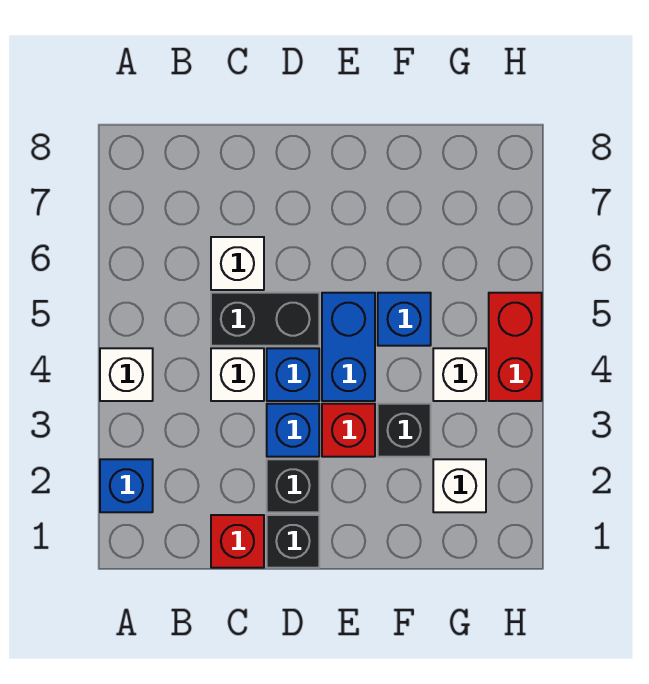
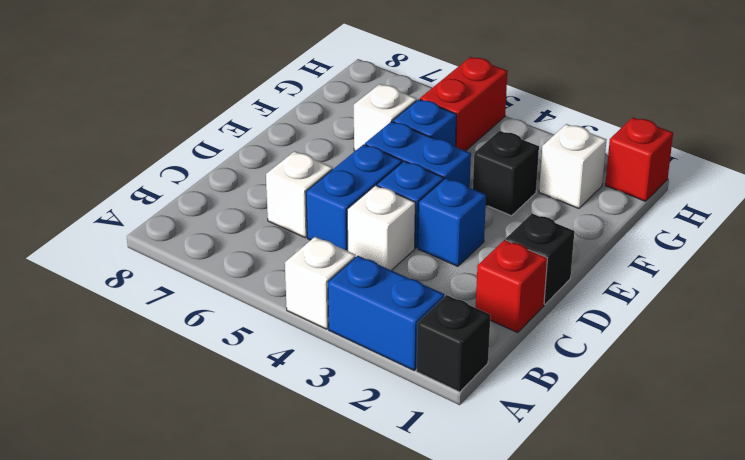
blue 1x1 brick [100,459,153,512] -> blue 1x2 brick [328,256,444,370]
black 1x2 brick [211,293,319,346] -> blue 1x2 brick [306,144,402,251]
black 1x1 brick [267,459,319,512] -> black 1x1 brick moved to [416,295,490,392]
red 1x1 brick [322,404,375,457] -> red 1x1 brick moved to [605,117,673,201]
white 1x1 brick [433,348,486,401] -> white 1x1 brick moved to [354,84,417,151]
red 1x2 brick [489,293,542,401] -> red 1x2 brick turned to [420,57,508,151]

